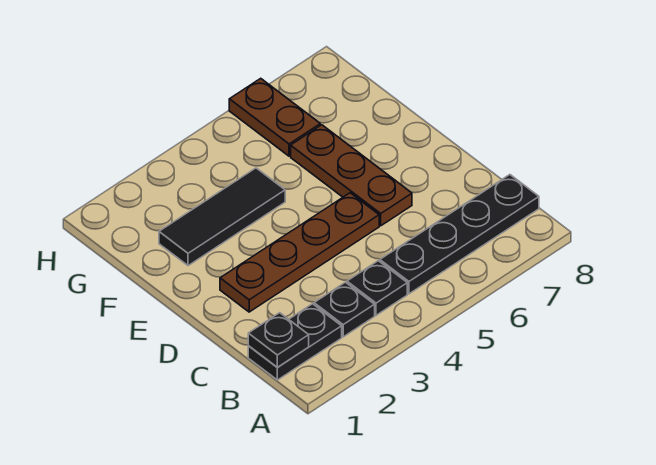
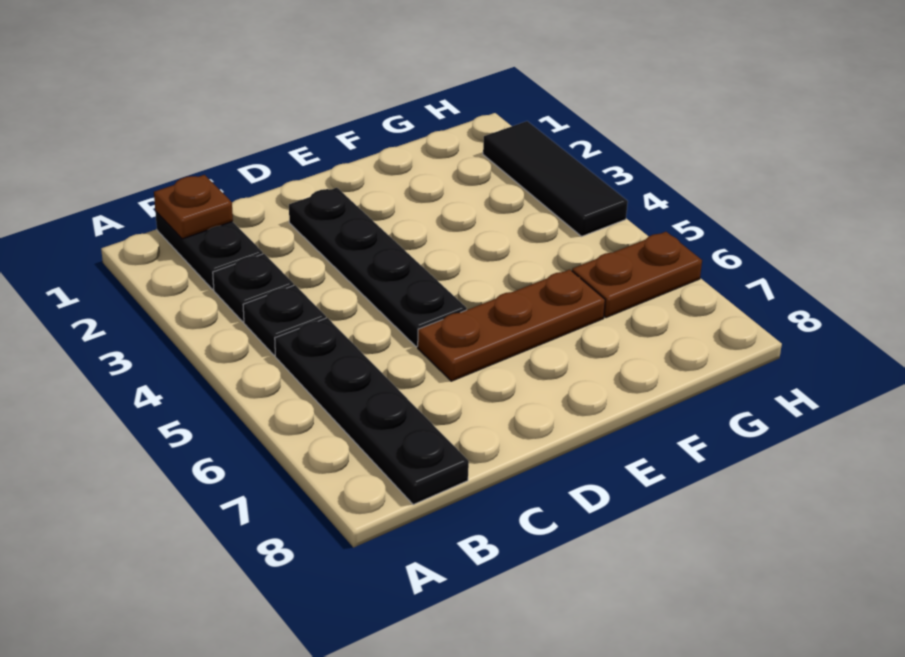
black 1x1 plate [248,313,309,367] -> brown 1x1 plate [154,175,233,239]
brown 1x4 plate [220,193,379,312] -> black 1x4 plate [289,188,467,347]
black 1x3 tile [159,168,285,266] -> black 1x3 tile moved to [483,121,628,236]

